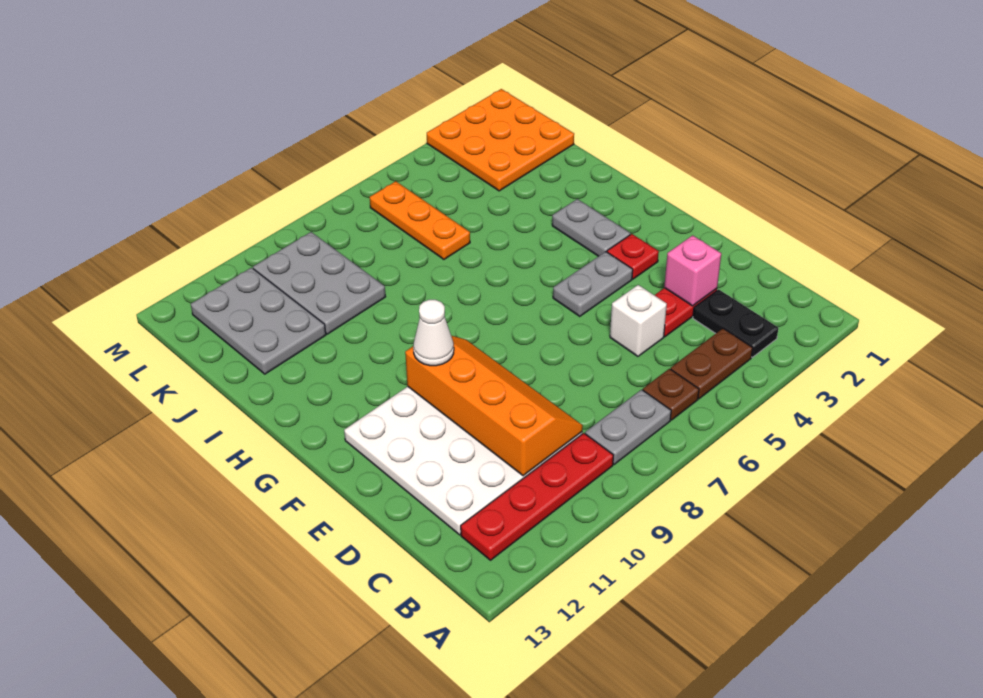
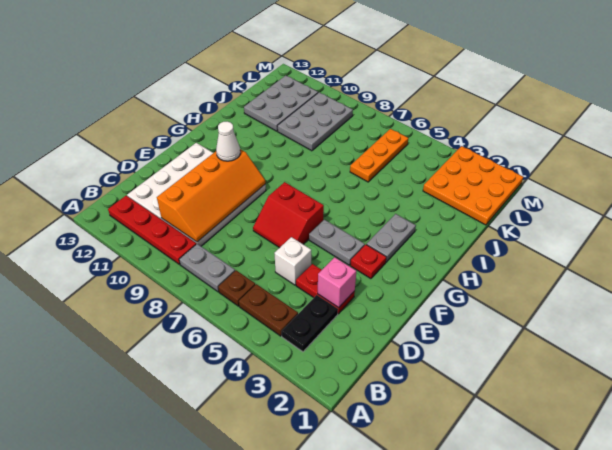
none -> red 2x2 slope [253,182,324,248]

